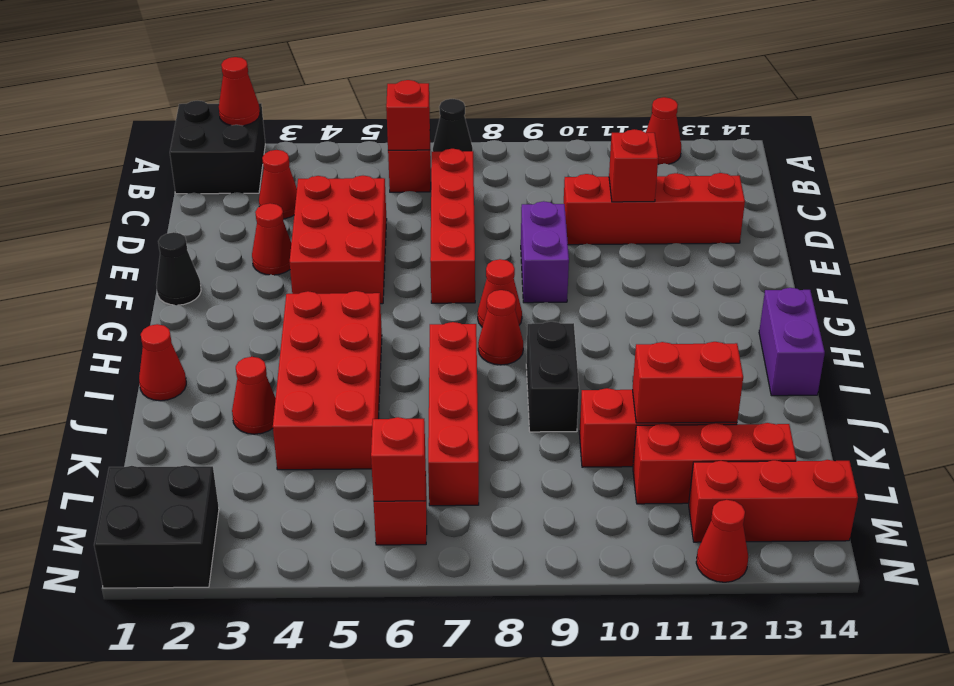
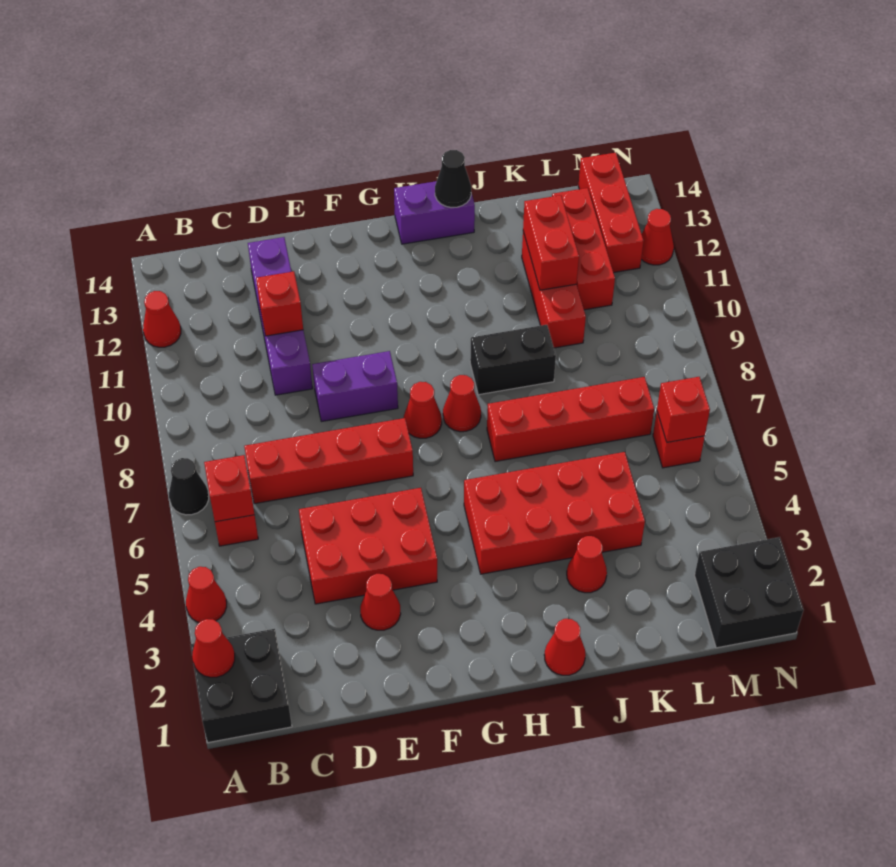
red 1x1 cone [259,150,297,219] -> red 1x1 cone moved to [186,567,227,622]
red 1x4 brick [564,173,745,245] -> purple 1x4 brick [248,237,313,395]
black 1x1 cone [156,232,201,305] -> black 1x1 cone moved to [435,150,471,208]

